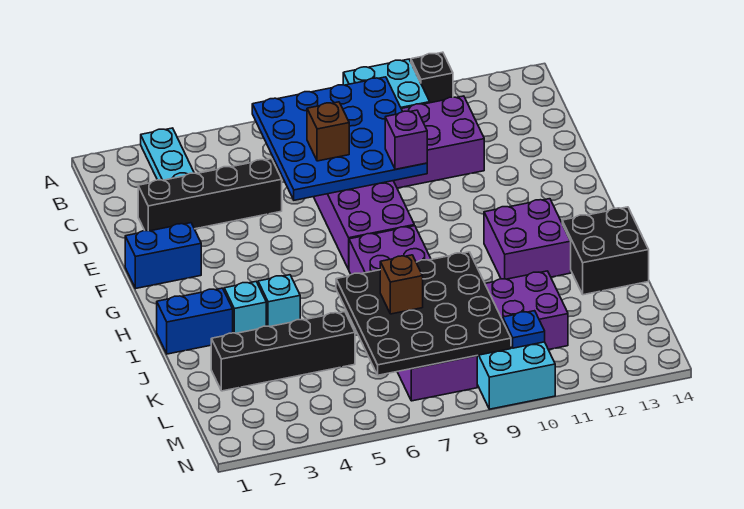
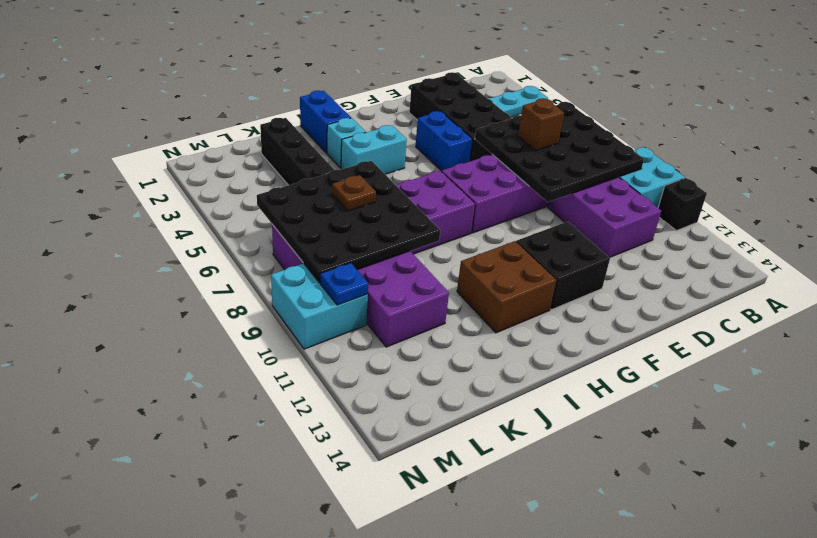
blue 4x4 plate [252,77,427,200] -> black 4x4 plate [475,102,644,202]
black 1x4 brick [138,159,282,231] -> black 2x4 brick [409,72,512,161]
purple 1x1 brick [385,110,427,169] -> none
blue 1x2 brick [125,223,201,289] -> blue 1x2 brick moved to [416,111,473,171]
purple 2x2 brick [484,199,571,279] -> brown 2x2 brick [457,241,557,333]
cyan 1x1 brick [258,275,300,327] -> cyan 1x2 brick [341,125,407,174]
black 2x2 brick [562,207,649,295] -> black 2x2 brick moved to [516,222,610,310]
brown 1x1 brick [380,255,423,314] -> brown 1x1 plate [332,175,376,211]

